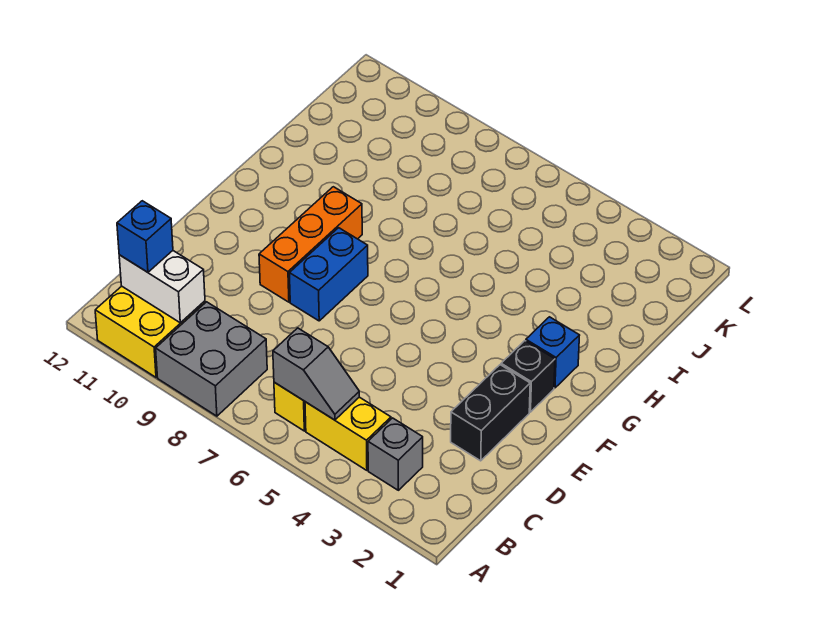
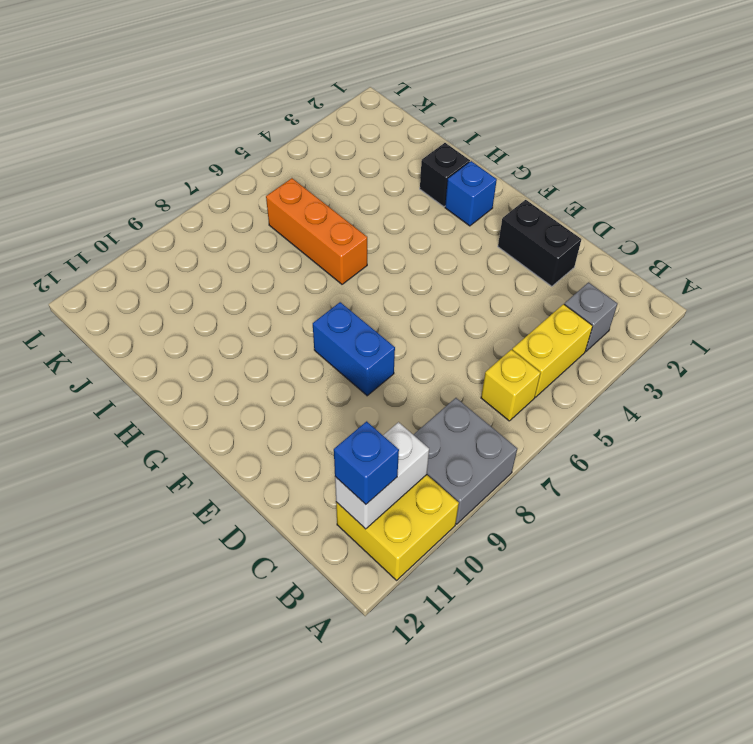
grey 1x2 slope [273,328,359,420] -> none
orange 1x3 brick [259,187,362,302] -> orange 1x3 brick moved to [266,178,367,284]
black 1x1 brick [501,341,555,412] -> black 1x1 brick moved to [420,143,470,207]

